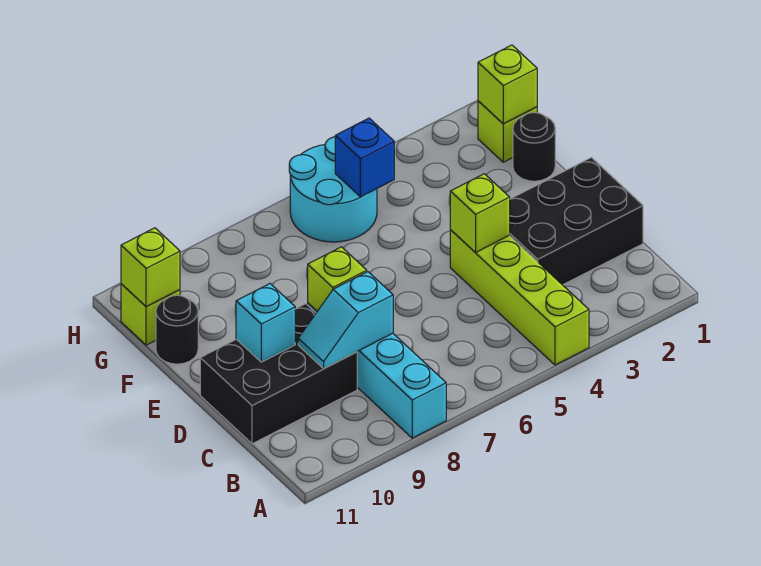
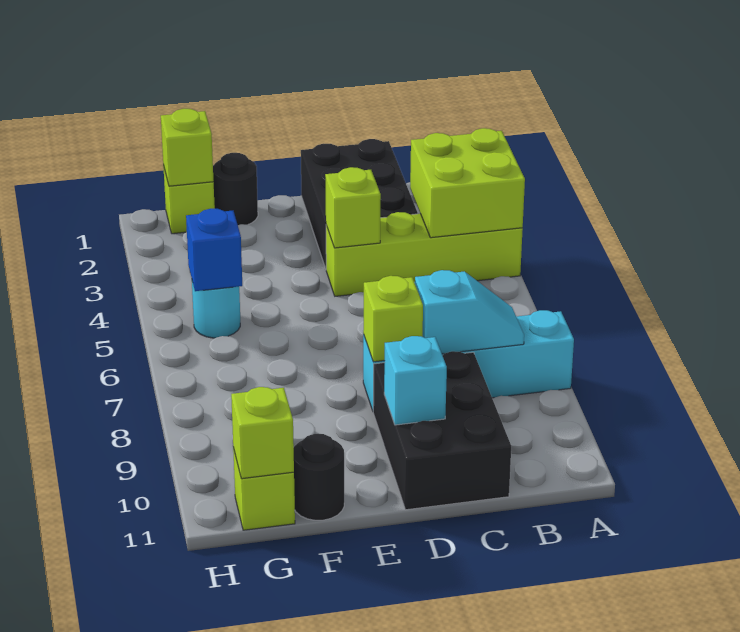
none -> lime 2x2 brick [410,128,525,238]
cyan 1x2 slope [298,272,393,368] -> cyan 1x2 slope turned to [415,270,524,354]
cyan 2x2 round brick [289,137,377,242] -> cyan 1x1 round brick [192,281,240,338]

